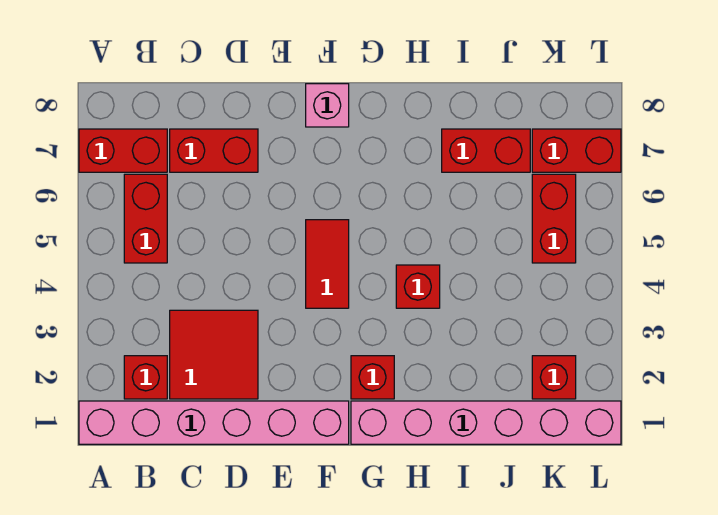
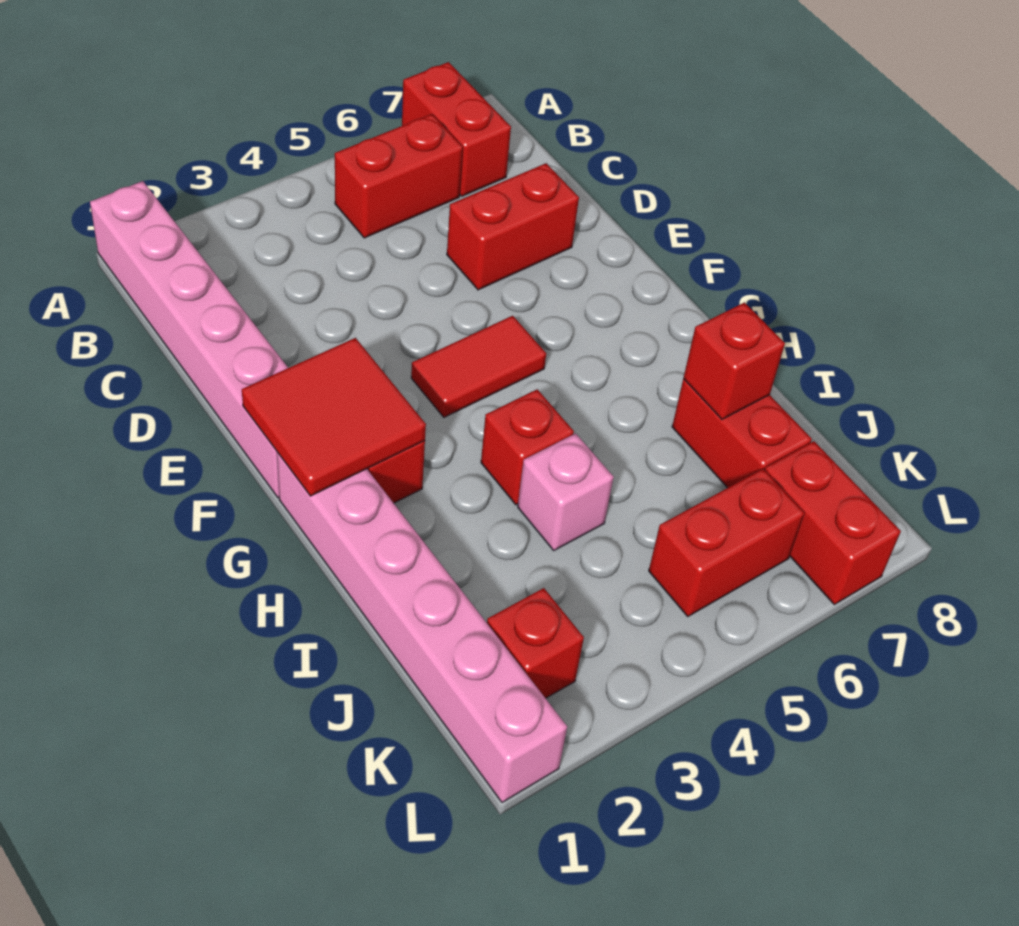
red 1x1 brick [124,356,167,399] -> red 1x1 brick moved to [683,303,785,419]
red 2x2 tile [170,310,258,399] -> red 2x2 tile moved to [242,338,426,496]
red 1x2 brick [170,129,258,172] -> red 1x2 brick turned to [447,163,579,290]
pink 1x1 brick [306,84,349,127] -> pink 1x1 brick moved to [518,433,614,550]

